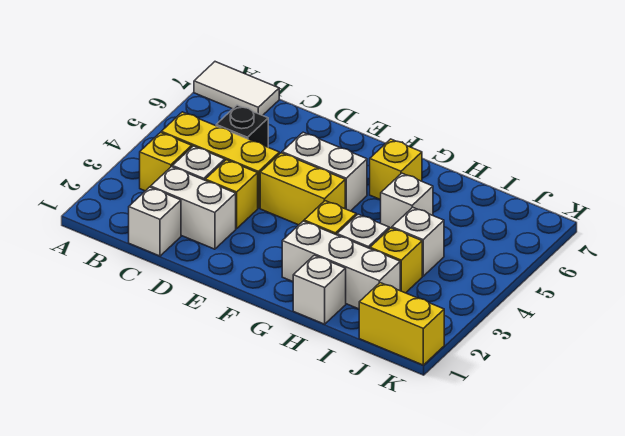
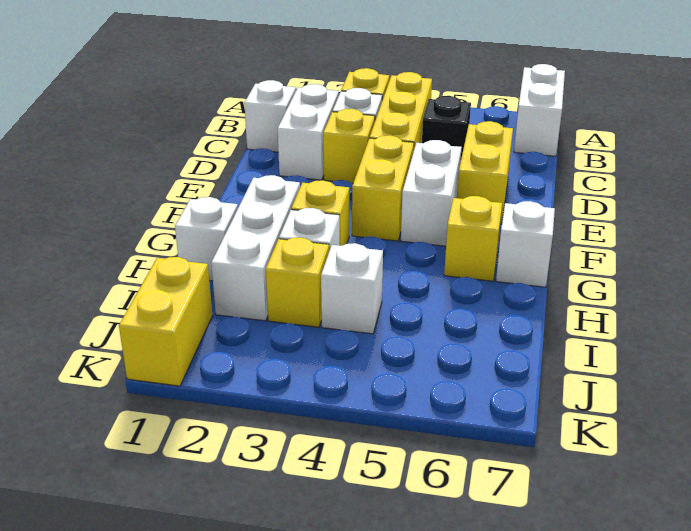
white 1x2 tile [194,62,279,115] -> white 1x2 brick [514,64,565,156]
none -> yellow 1x2 brick [457,121,513,224]
white 1x1 brick [381,173,433,229] -> white 1x1 brick moved to [496,201,555,287]

